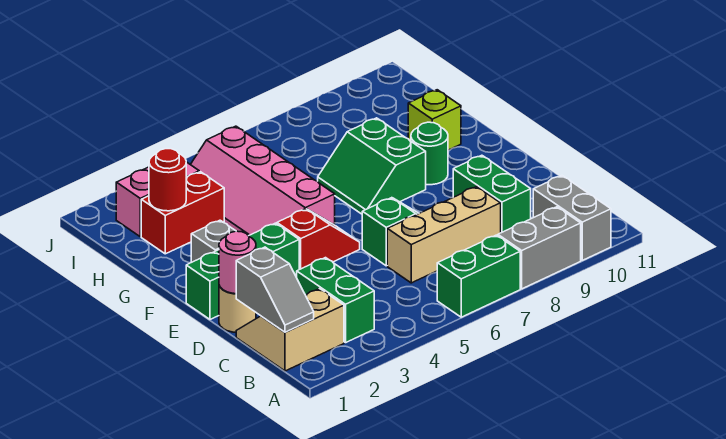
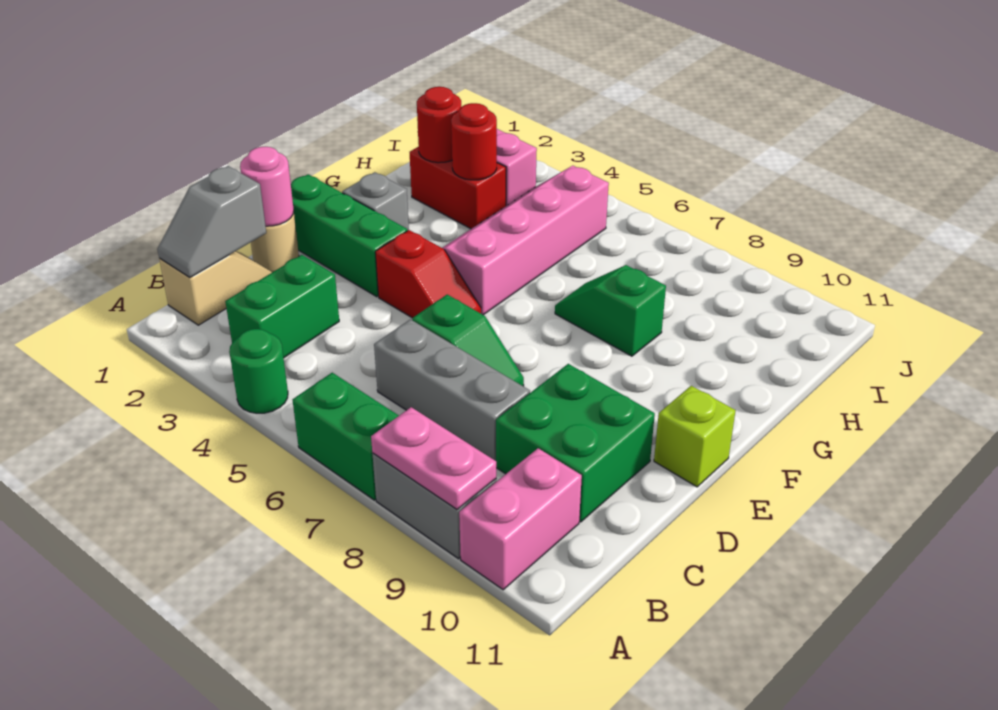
none -> pink 1x2 plate [371,407,496,509]
grey 1x2 brick [533,176,611,260] -> pink 1x2 brick [459,448,582,590]
tan 2x2 slope [236,288,344,371] -> tan 1x2 slope [159,251,272,325]
tan 1x3 brick [387,187,501,283] -> grey 1x3 brick [374,319,530,461]
green 1x2 brick [453,155,531,233] -> green 2x2 brick [496,364,655,522]
green 2x2 slope [318,118,426,214] -> green 1x2 slope [555,265,666,356]
green 1x1 round brick [411,122,448,185] -> green 1x1 round brick moved to [229,329,288,413]
lime 1x1 brick [408,90,461,150] -> lime 1x1 brick moved to [654,386,736,487]
none -> red 1x1 round brick [451,103,497,180]

